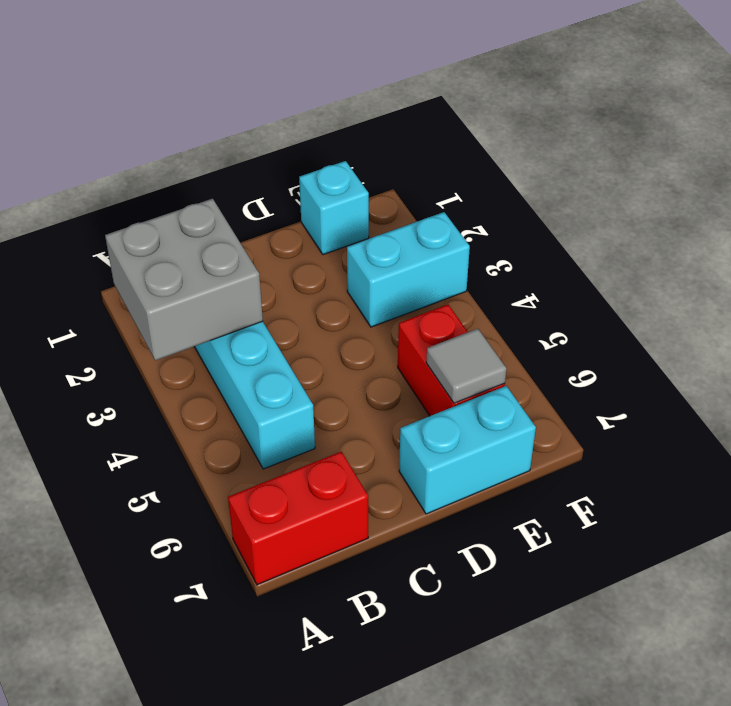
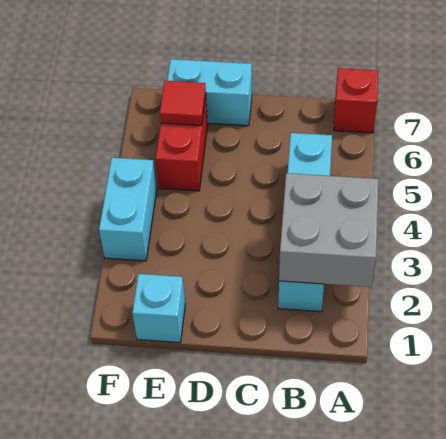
red 1x2 brick [228,452,368,585] -> red 1x1 brick [334,68,378,133]
cyan 1x2 brick [347,212,470,327] -> cyan 1x2 brick turned to [99,158,157,261]
grey 1x1 tile [426,329,507,403] -> red 1x1 tile [160,81,206,126]

